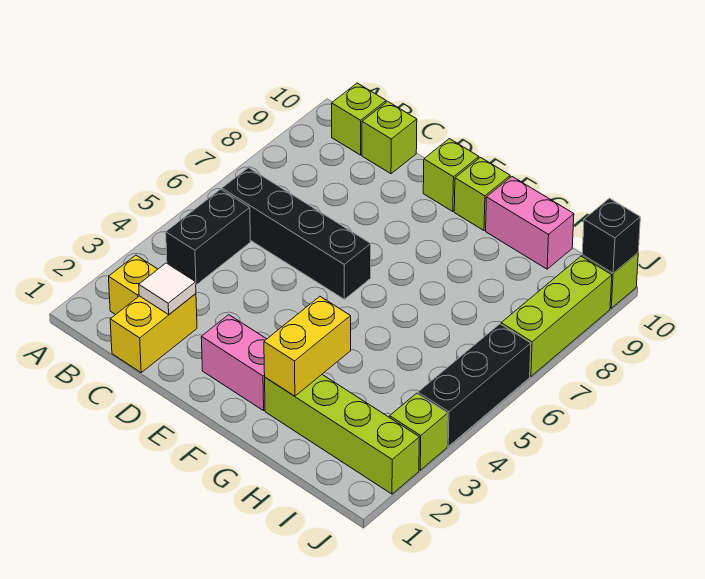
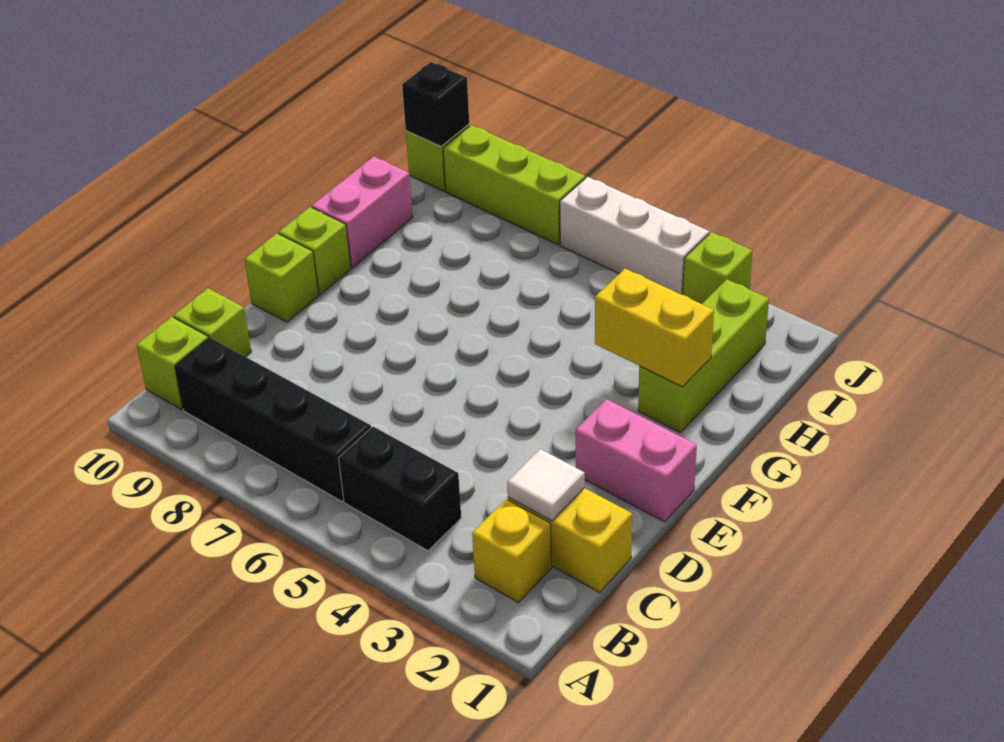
black 1x4 brick [222,168,371,299] -> black 1x4 brick turned to [175,338,371,501]
pink 1x2 brick [201,315,266,411] -> pink 1x2 brick turned to [576,399,697,522]
lime 1x4 brick [265,375,419,494] -> lime 1x3 brick [638,279,769,432]
black 1x3 brick [418,324,531,446] -> white 1x3 brick [560,177,709,295]

